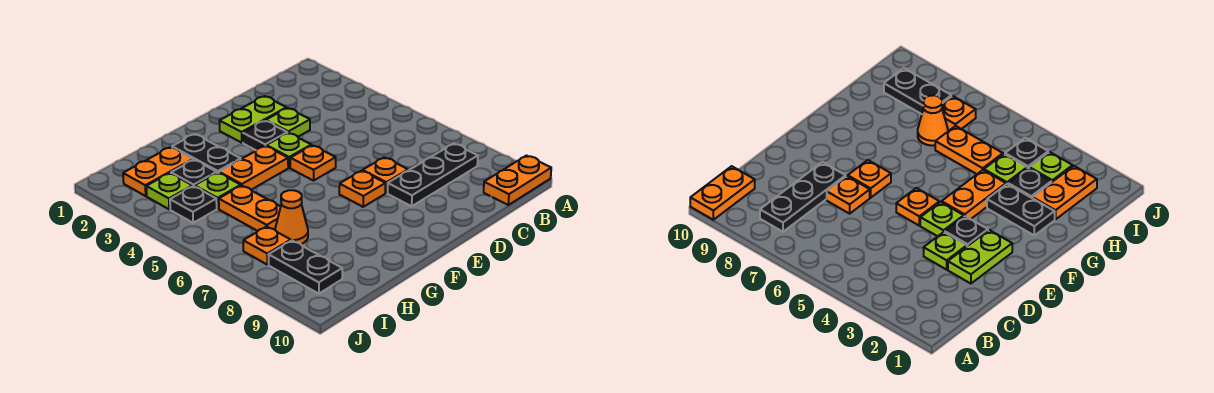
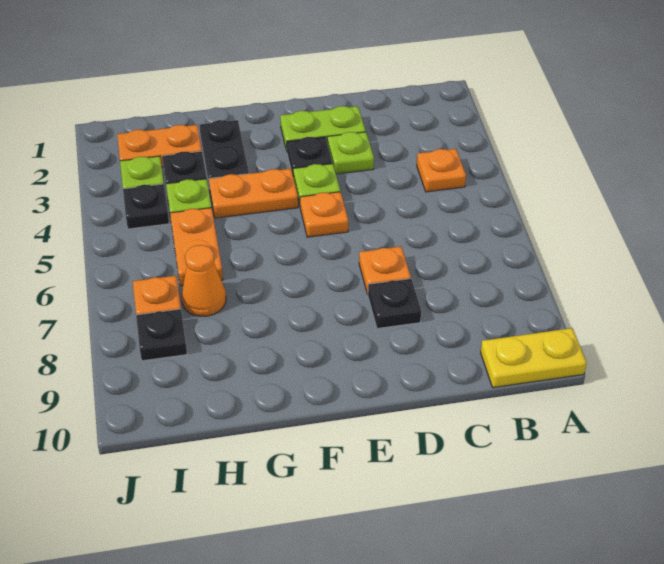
orange 1x2 plate [484,156,551,205] -> yellow 1x2 plate [481,328,587,388]
black 1x3 plate [388,144,478,206] -> black 1x1 plate [368,279,421,329]
orange 1x1 plate [339,171,385,207] -> orange 1x1 plate moved to [417,149,466,192]
black 1x2 plate [269,240,342,293] -> black 1x1 plate [136,309,187,361]

